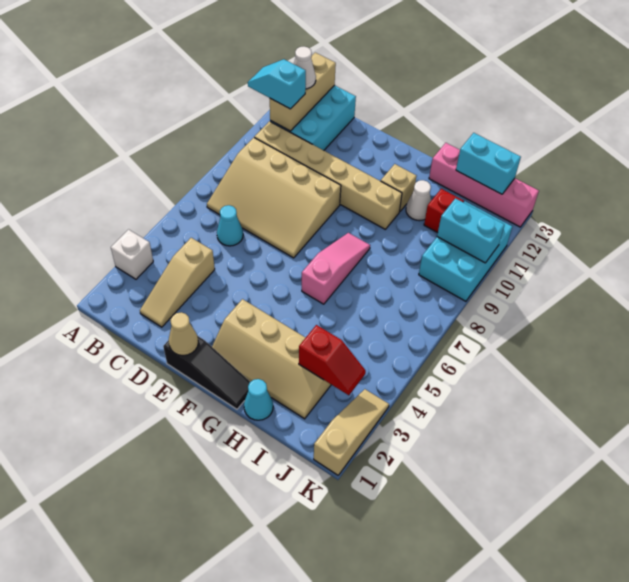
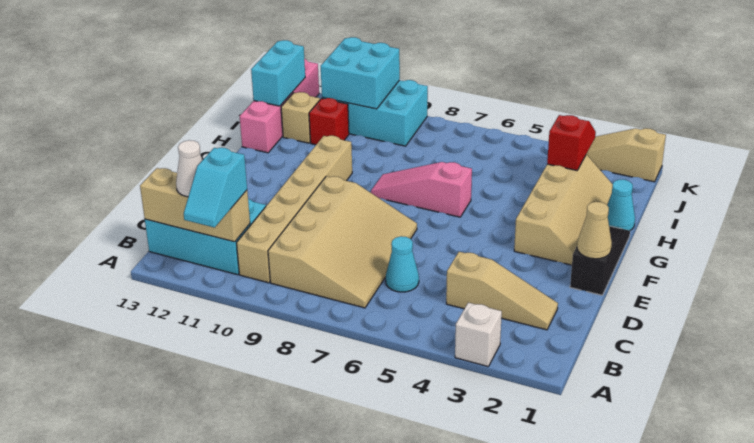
tan 1x1 brick [381,164,416,212] -> tan 1x1 brick moved to [281,92,320,143]
white 1x1 cone [406,180,431,221] -> none
cyan 1x2 brick [437,198,504,263] -> cyan 2x2 brick [321,37,400,109]

